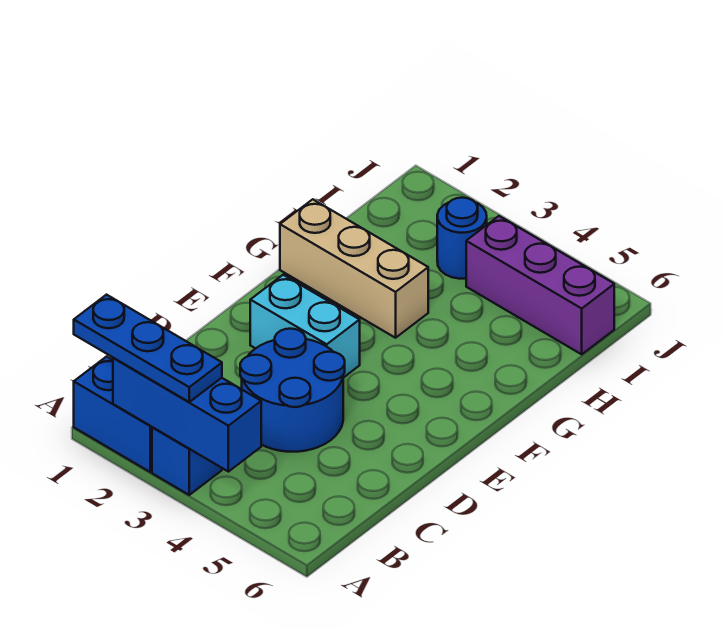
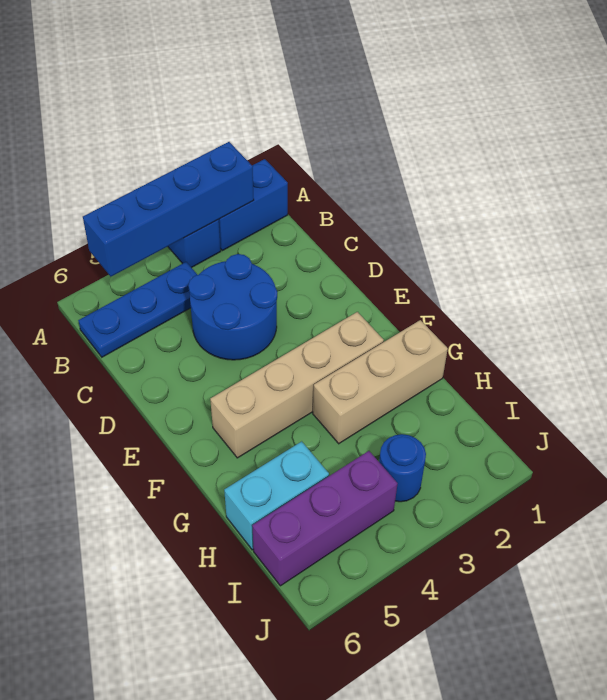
blue 1x3 plate [74,295,222,402] -> blue 1x3 plate moved to [78,262,197,357]
blue 1x3 brick [113,358,261,472] -> blue 1x4 brick [83,142,254,276]
cyan 1x2 brick [250,275,360,378] -> cyan 1x2 brick moved to [224,441,329,550]
none -> tan 1x4 brick [210,312,384,458]

